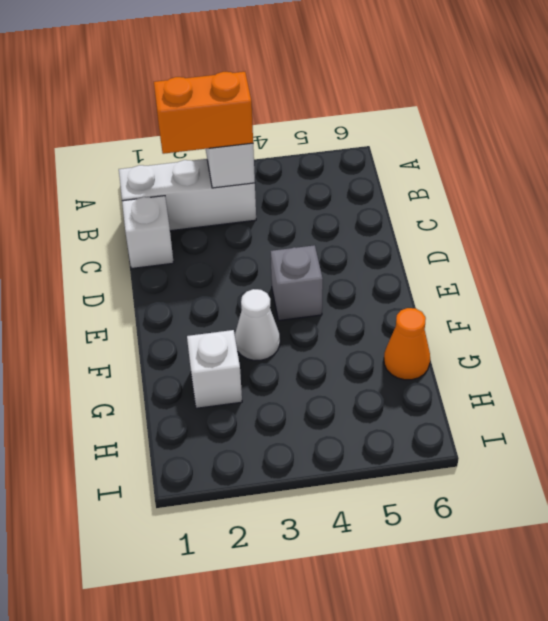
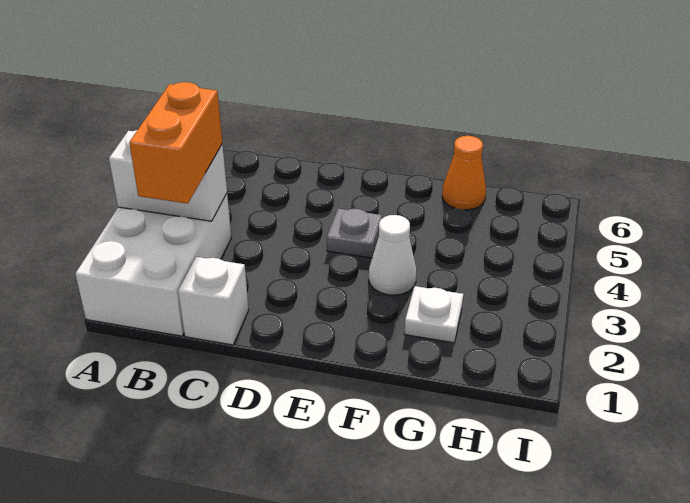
white 1x3 brick [119,159,256,231] -> white 2x3 brick [75,194,231,336]
grey 1x1 brick [271,245,323,321] -> grey 1x1 plate [327,209,382,258]
white 1x1 brick [187,330,242,408] -> white 1x1 plate [404,286,463,343]

